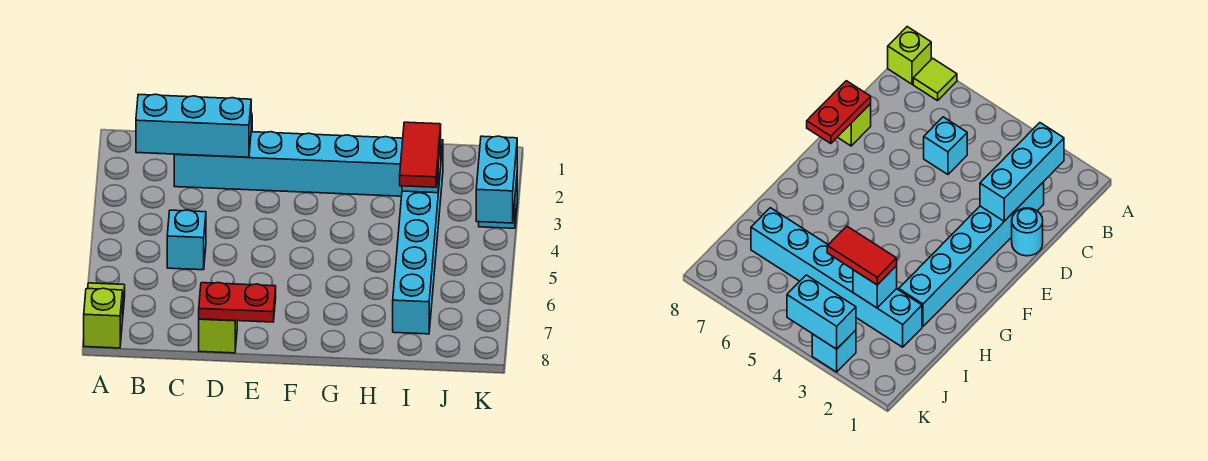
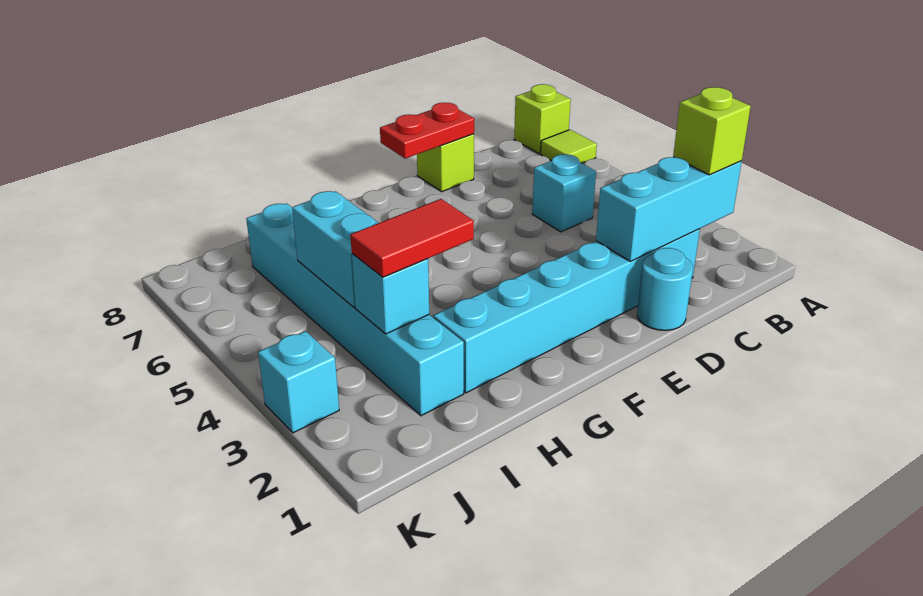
none -> lime 1x1 brick [673,87,751,175]
red 1x2 tile [400,122,441,187] -> red 1x2 tile turned to [350,199,474,277]
cyan 1x2 brick [476,136,517,223] -> cyan 1x2 brick moved to [292,191,378,307]

